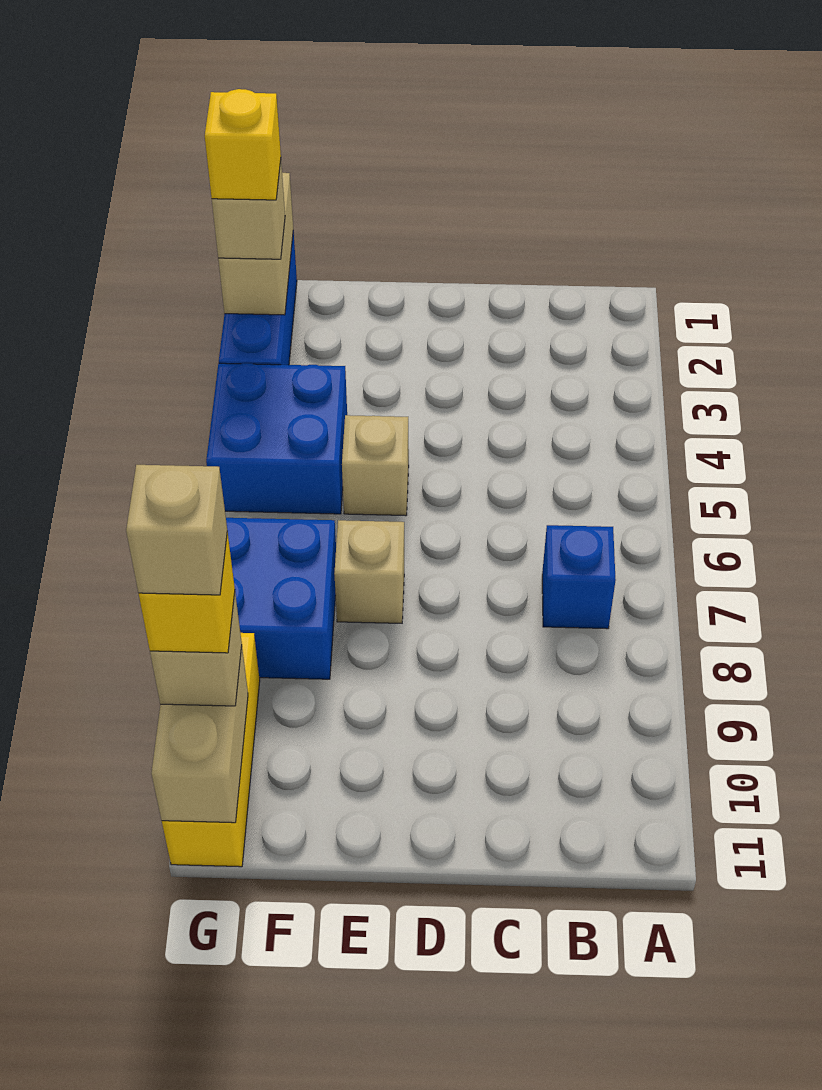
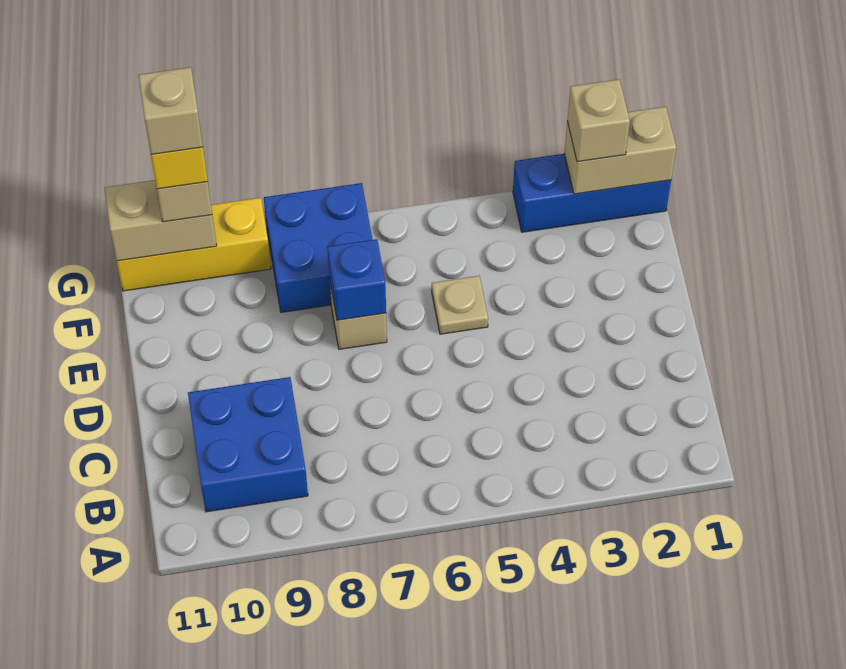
blue 1x1 brick [542,525,616,629] -> blue 1x1 brick moved to [328,239,386,320]
tan 1x1 brick [342,415,409,516] -> tan 1x1 plate [432,276,488,334]
blue 2x2 brick [206,363,347,514] -> blue 2x2 brick moved to [188,377,308,512]
yellow 1x1 brick [205,89,281,200] -> none

